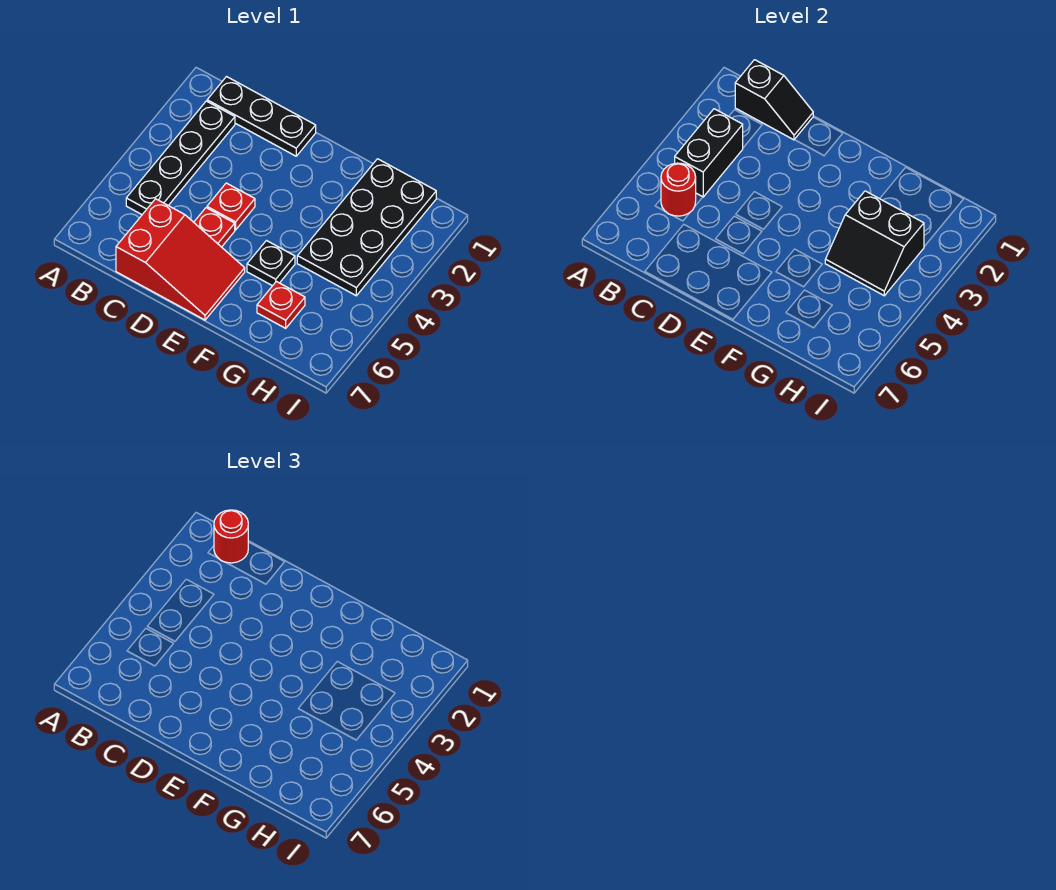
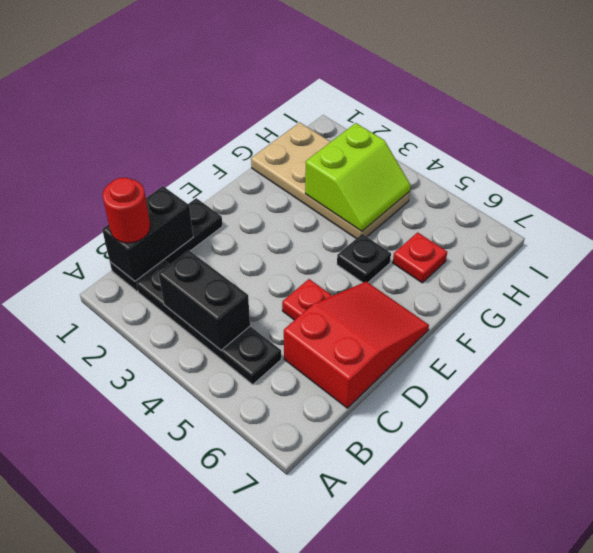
black 1x2 slope [735,60,813,140] -> black 1x2 brick [102,186,193,281]
red 1x1 round brick [661,163,696,216] -> none
red 1x1 plate [207,183,255,230] -> none
black 2x4 plate [297,159,436,296] -> tan 2x4 plate [251,123,410,239]
black 2x2 slope [825,191,924,296] -> lime 2x2 slope [305,123,411,231]

